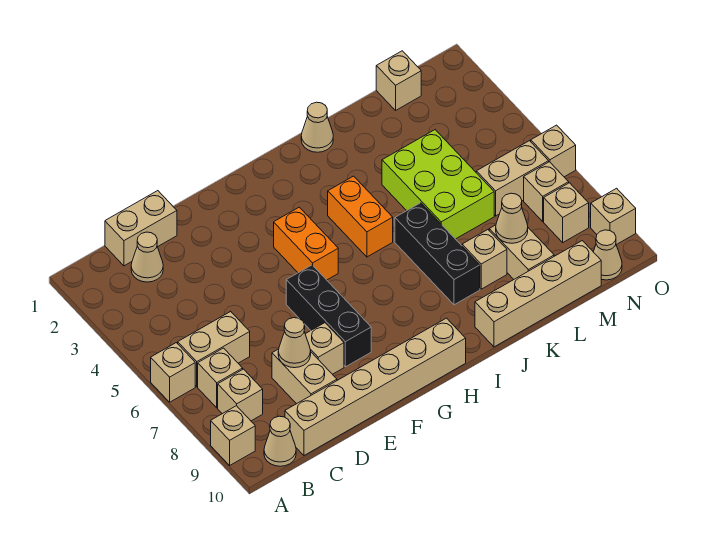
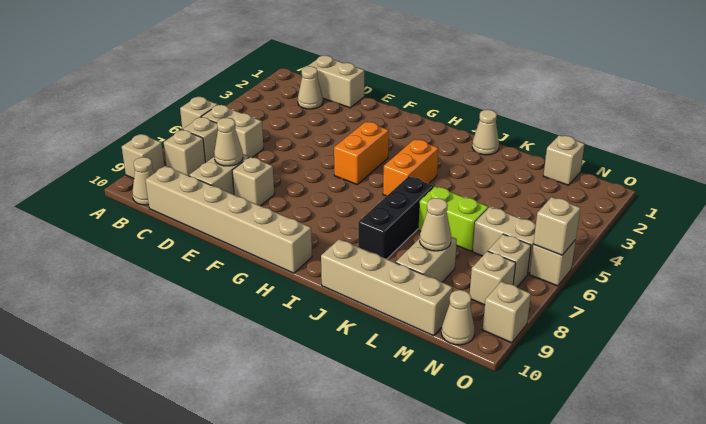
black 1x3 brick [286,265,371,367] -> none
lime 2x3 brick [382,130,494,239] -> lime 1x2 brick [418,186,488,251]
tan 1x1 brick [462,230,507,289] -> tan 1x1 brick moved to [533,197,581,255]

